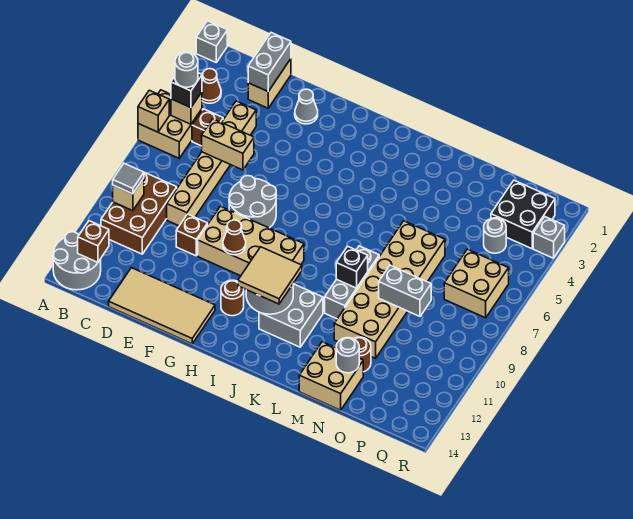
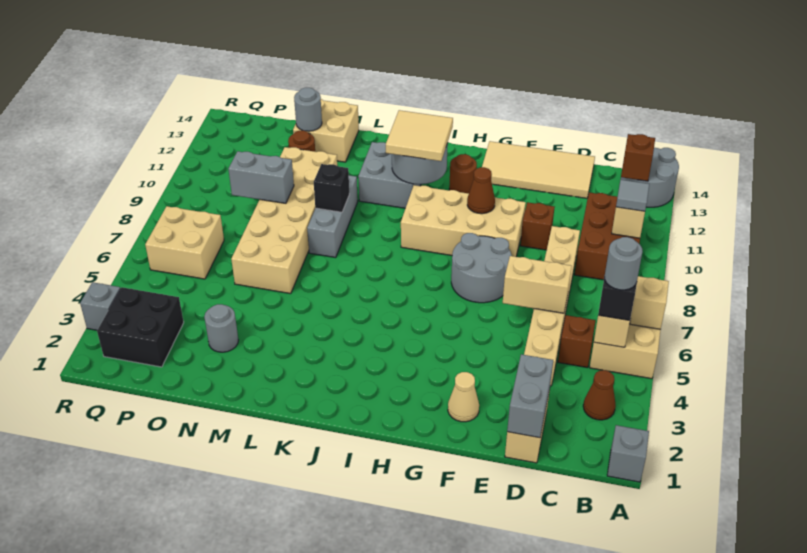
grey 1x1 cone [295,89,318,124] -> tan 1x1 cone [448,372,479,422]
grey 1x1 round brick [484,218,506,253] -> grey 1x1 round brick moved to [204,304,238,352]

